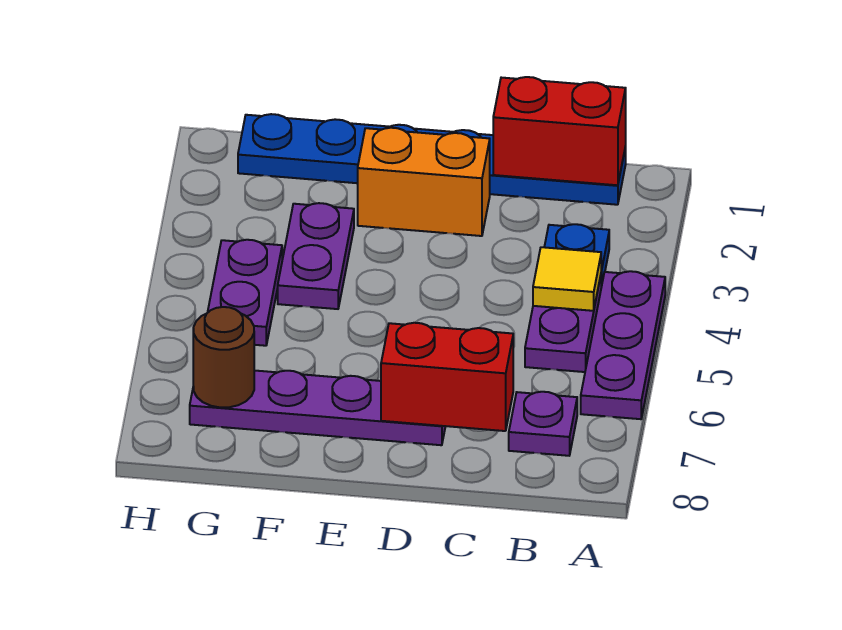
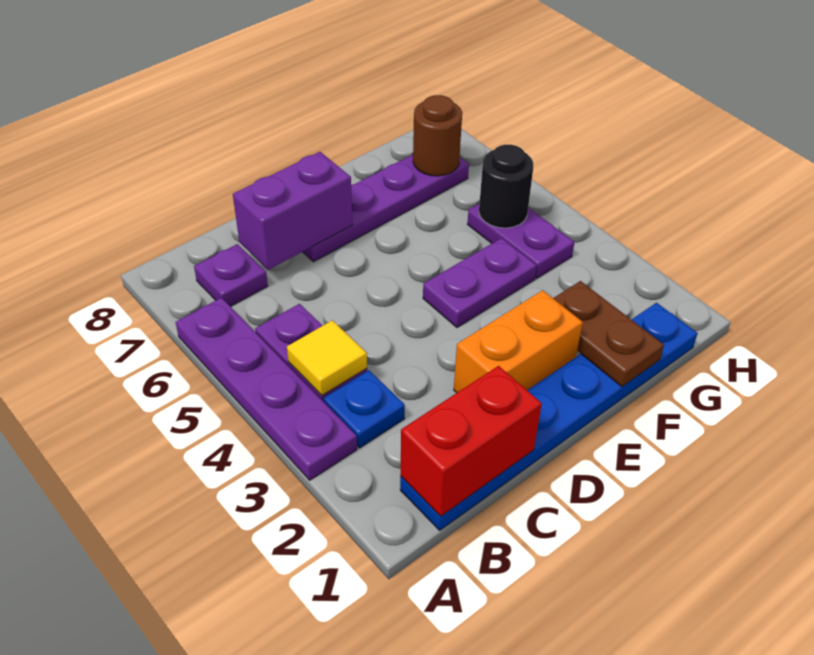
purple 1x3 plate [581,271,665,419] -> purple 1x4 plate [176,298,357,480]
red 1x2 brick [381,323,513,431] -> purple 1x2 brick [233,152,352,270]
none -> brown 1x2 plate [553,281,664,387]
purple 1x2 plate [278,203,354,309] -> purple 1x2 plate turned to [423,238,537,328]
none -> black 1x1 round brick [479,145,533,228]

